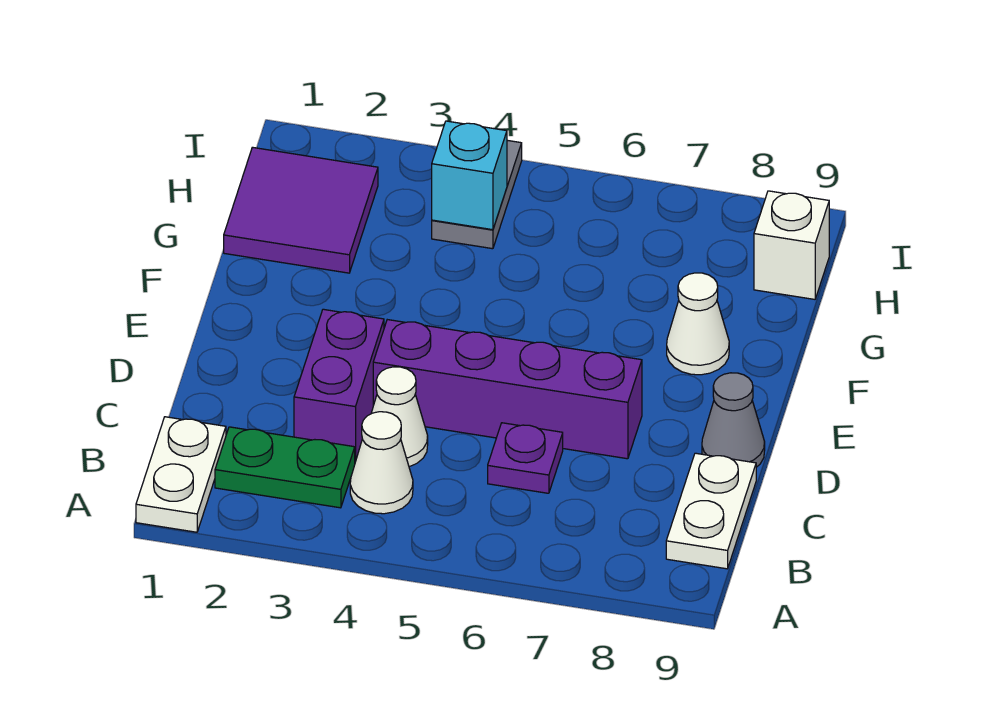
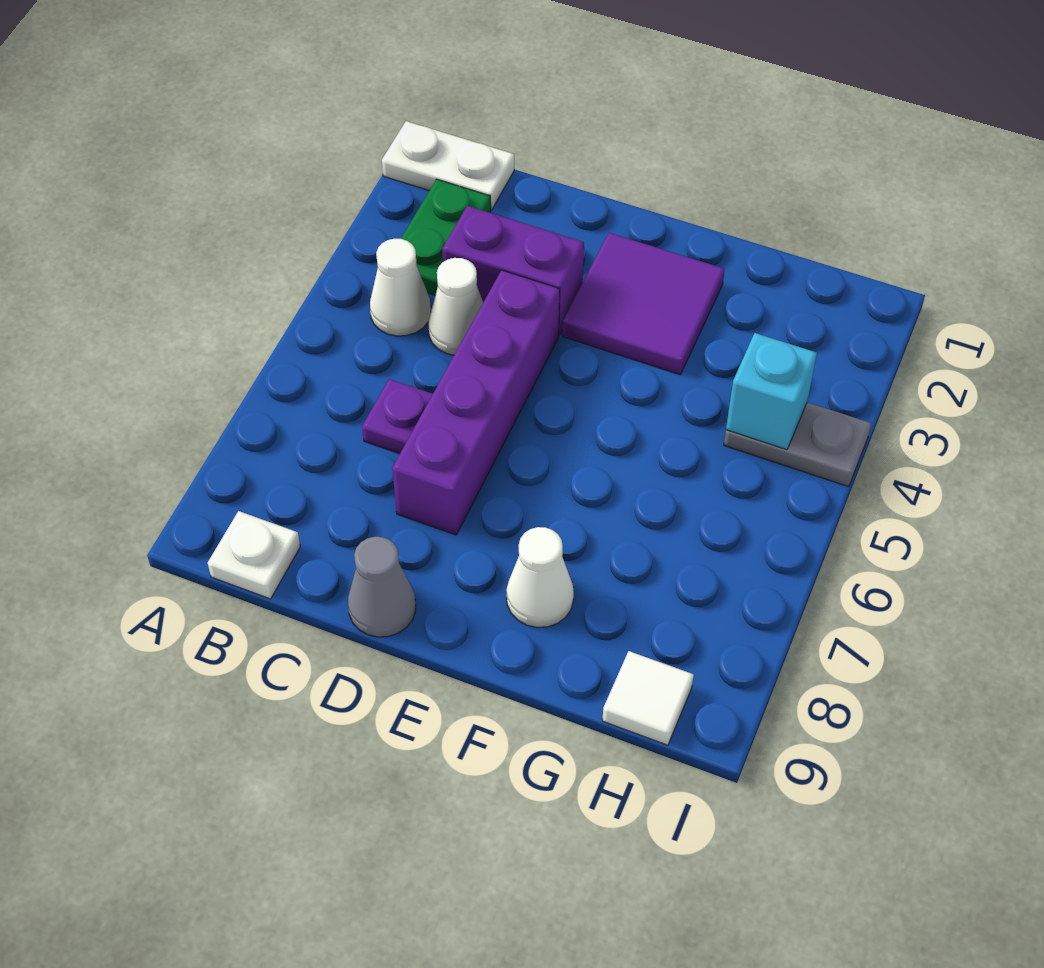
white 1x2 plate [666,453,756,569] -> white 1x1 plate [208,511,300,599]
purple 2x2 tile [224,147,378,273] -> purple 2x2 tile moved to [563,233,725,375]
white 1x1 brick [754,191,829,299] -> white 1x1 tile [602,651,694,745]

